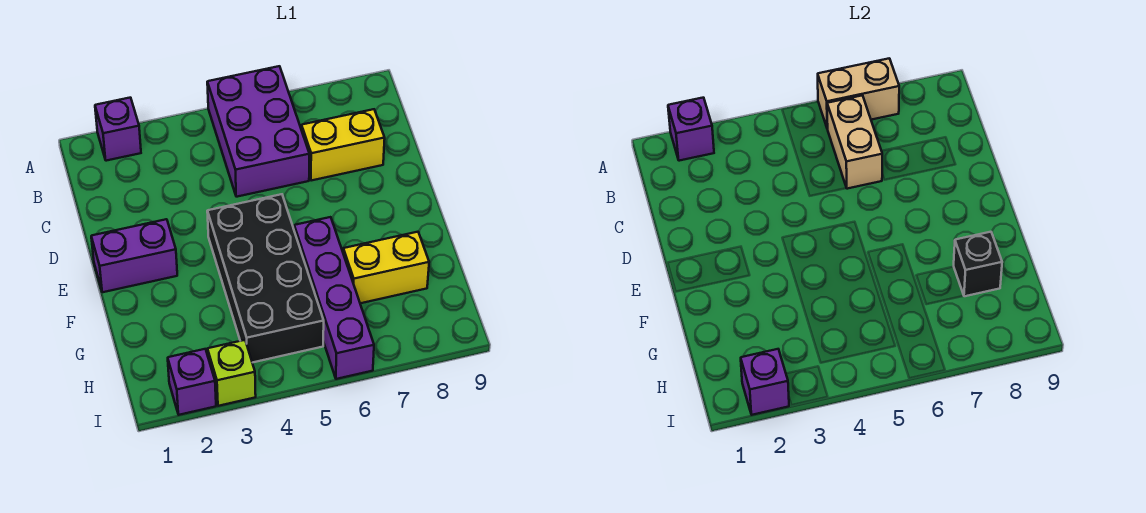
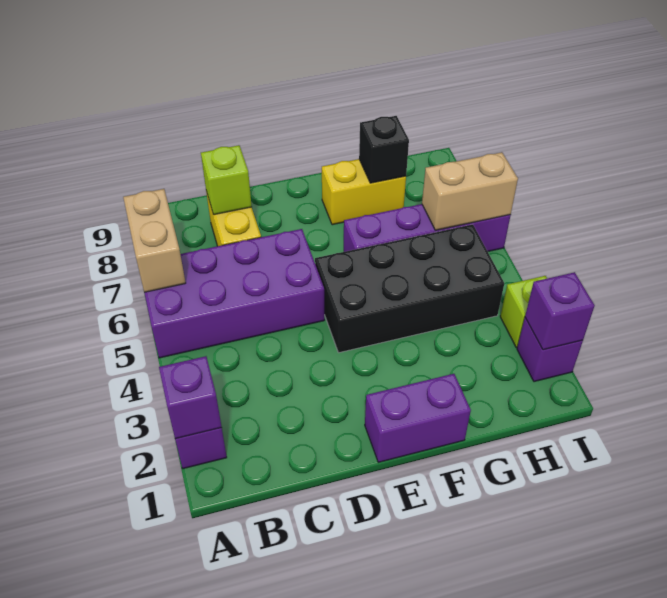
purple 2x3 brick [207,66,309,197] -> purple 2x4 brick [144,229,325,358]
tan 1x2 brick [827,95,882,189] -> tan 1x2 brick moved to [422,152,518,230]
none -> lime 1x1 brick [201,145,252,215]
purple 1x2 brick [91,219,177,292] -> purple 1x2 brick turned to [365,374,471,462]
yellow 1x2 brick [343,232,429,303] -> yellow 1x2 brick turned to [322,159,406,225]

